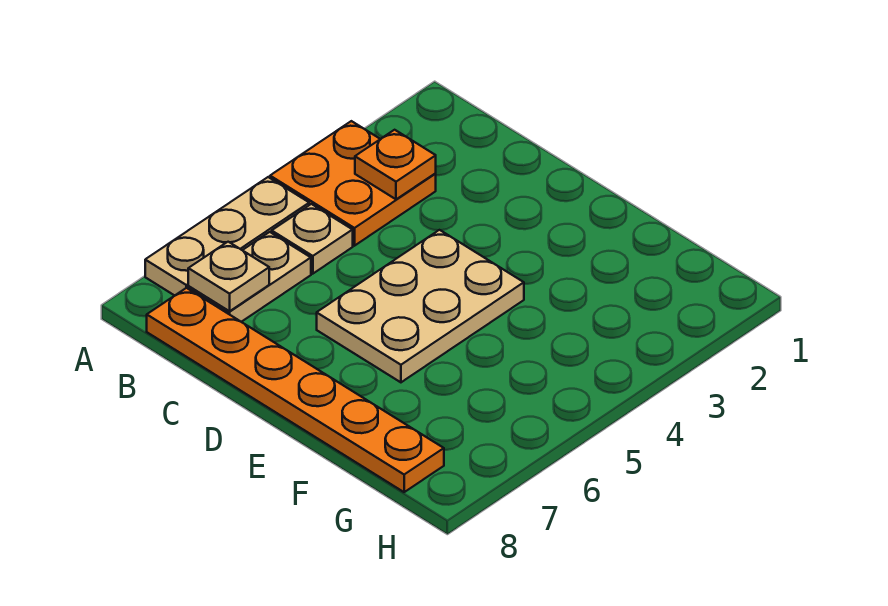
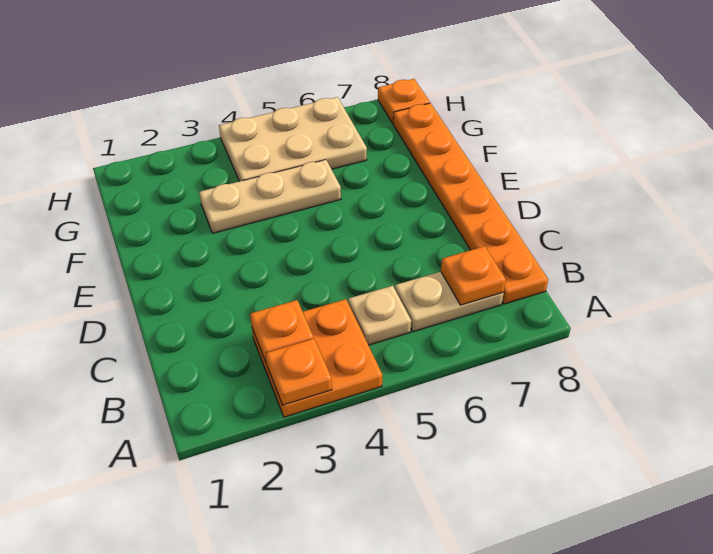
none -> orange 1x1 plate [266,339,332,405]
tan 1x3 plate [145,177,309,296] -> tan 1x3 plate moved to [199,160,341,233]
tan 1x1 plate [188,242,269,311] -> orange 1x1 plate [441,246,506,305]
tan 2x3 plate [317,230,524,382] -> tan 2x3 plate moved to [219,97,367,181]
none -> orange 1x1 plate [378,79,430,123]

